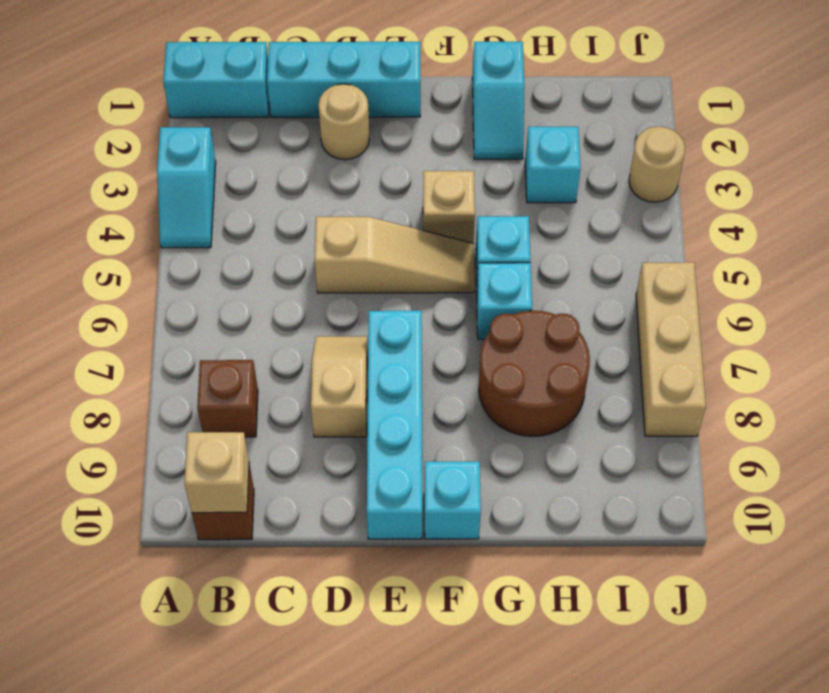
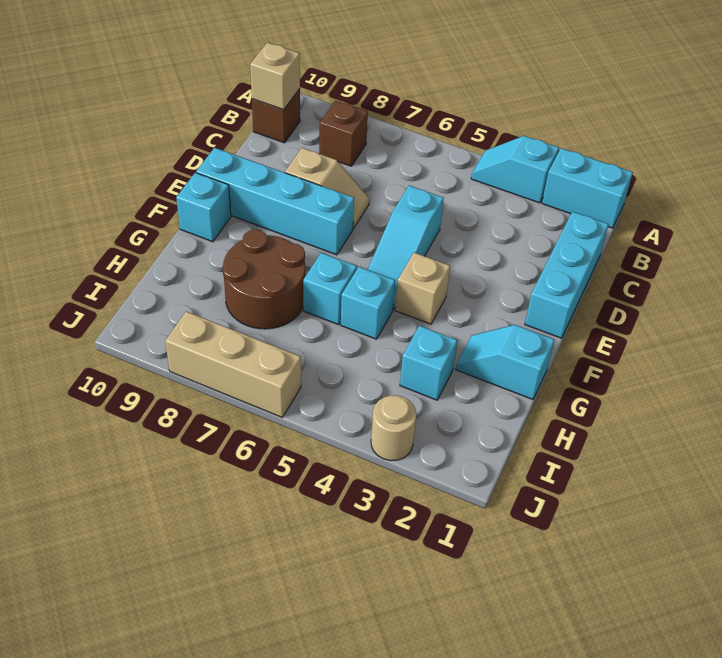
cyan 1x2 brick [163,42,269,118] -> cyan 1x2 brick turned to [542,148,633,228]
tan 1x1 round brick [319,84,369,160] -> none
tan 1x3 slope [315,217,474,293] -> cyan 1x3 slope [368,186,444,310]

